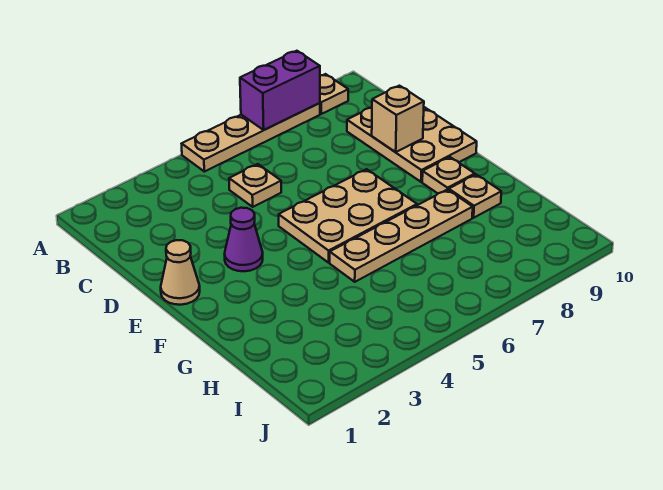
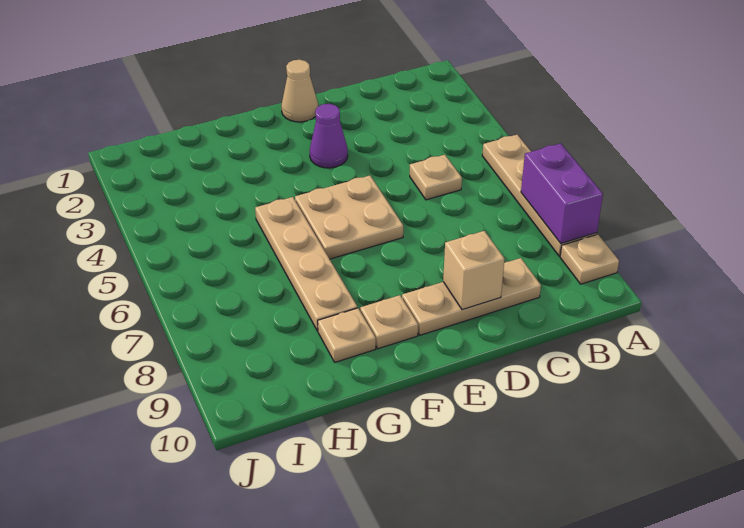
tan 2x3 plate [347,107,477,182] -> tan 1x3 plate [402,258,541,335]
tan 2x3 plate [279,169,417,263] -> tan 2x2 plate [295,176,403,259]

